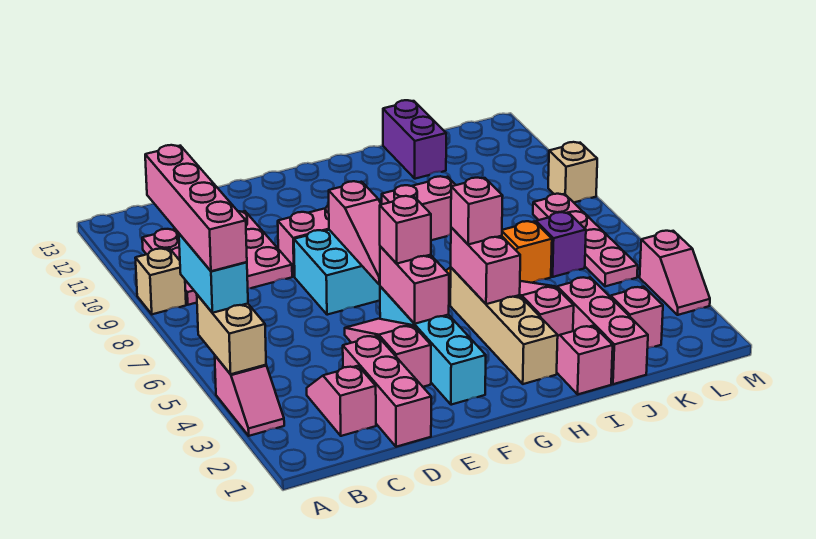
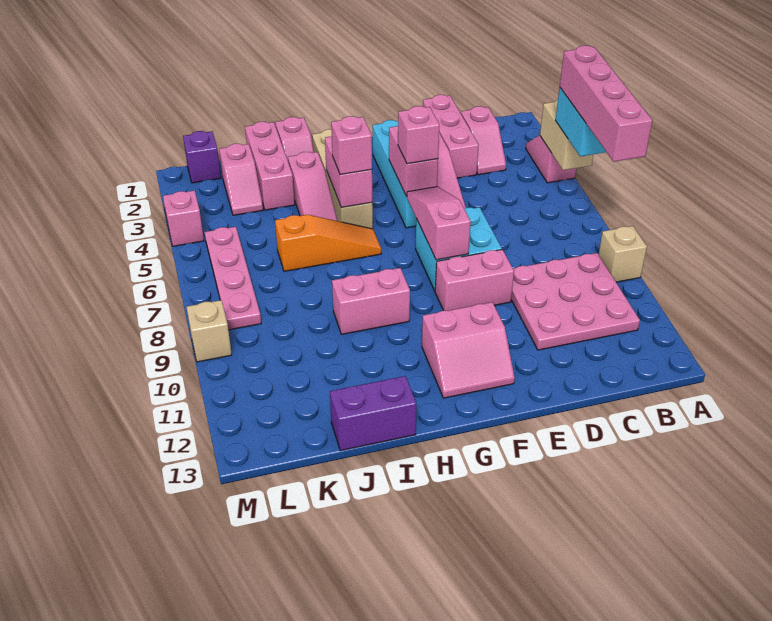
none -> pink 2x2 slope [422,302,515,398]
purple 1x2 brick [383,100,446,179] -> purple 1x2 brick turned to [330,376,416,451]
purple 1x1 brick [536,212,586,277] -> purple 1x1 brick moved to [183,131,221,183]

